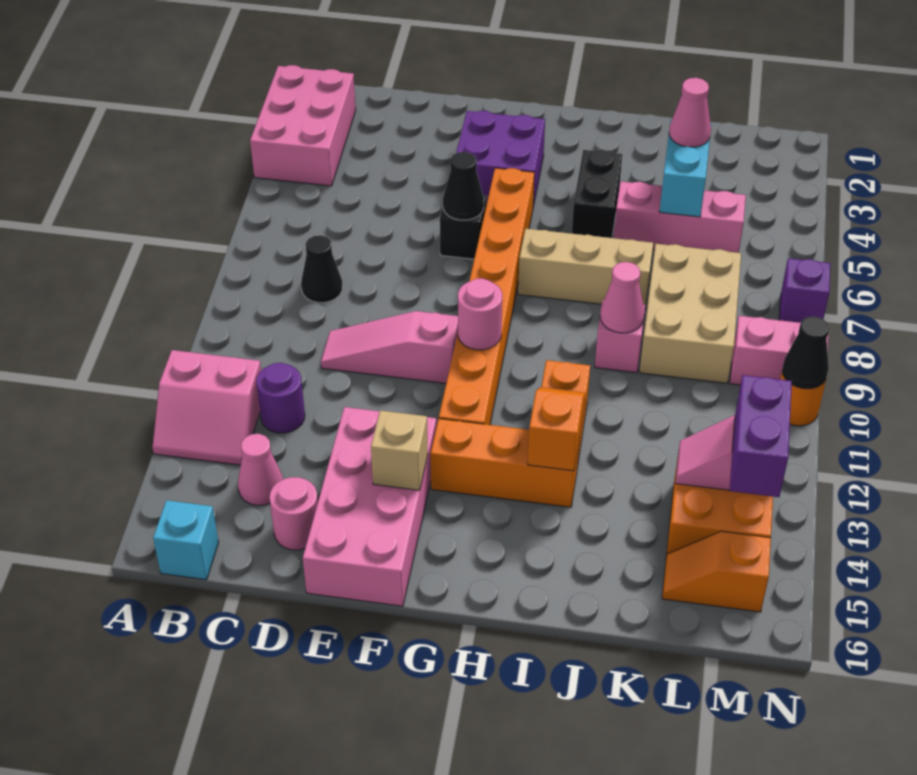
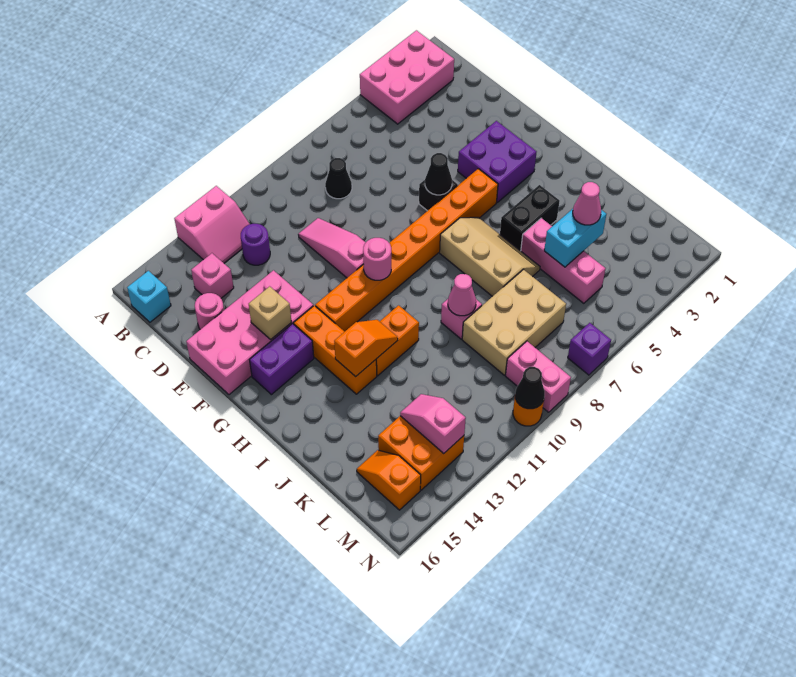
pink 2x2 slope [153,350,261,465] -> pink 2x2 slope turned to [174,186,249,263]
pink 1x1 cone [238,434,283,505] -> pink 1x1 brick [191,253,234,298]
purple 1x2 brick [730,375,792,497] -> purple 1x2 brick moved to [250,324,314,395]

